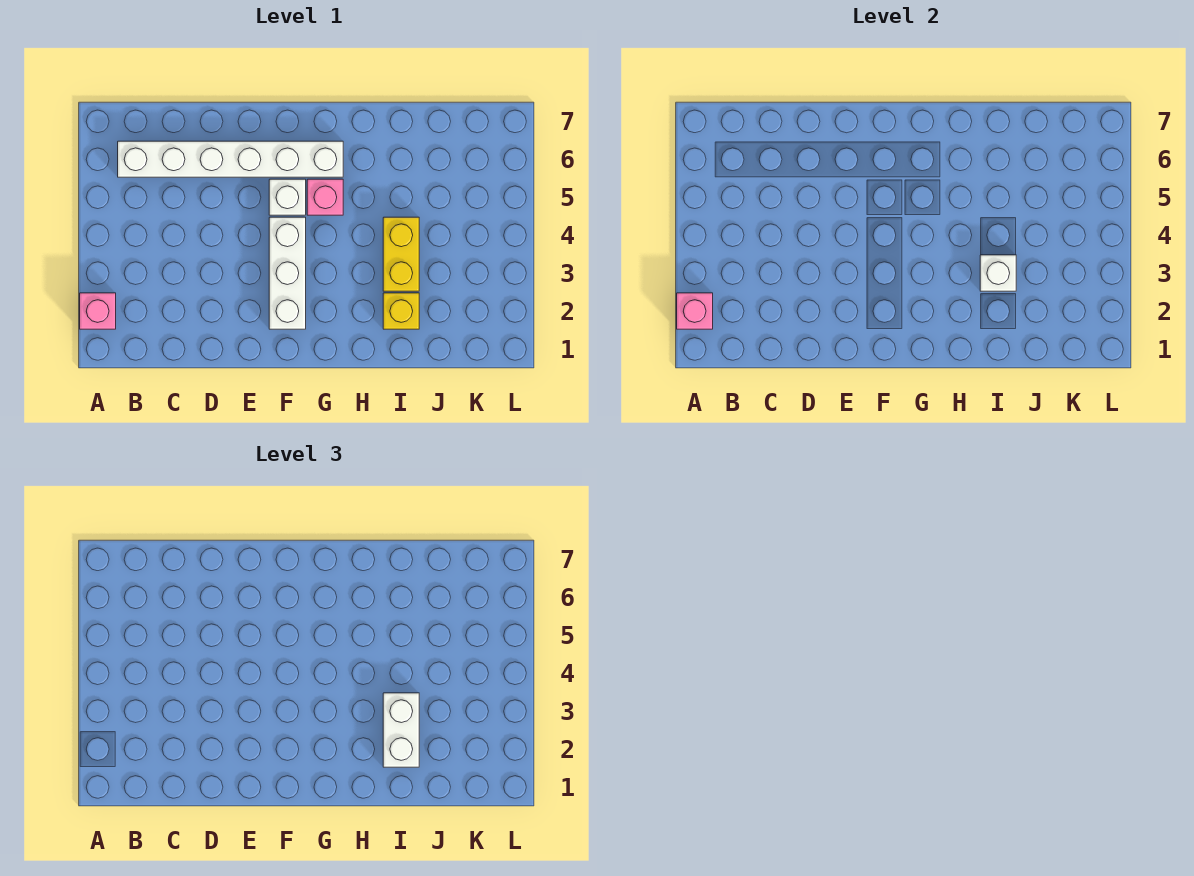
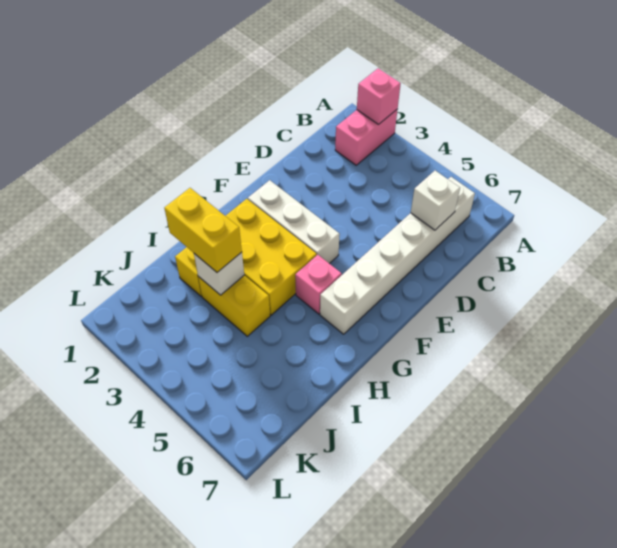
pink 1x1 brick [80,293,116,329] -> pink 1x2 brick [335,109,398,165]
white 1x1 brick [269,179,306,215] -> white 1x1 brick moved to [411,171,460,230]
none -> yellow 2x3 brick [226,199,317,315]
white 1x2 brick [383,693,419,767] -> yellow 1x2 brick [164,188,242,272]

